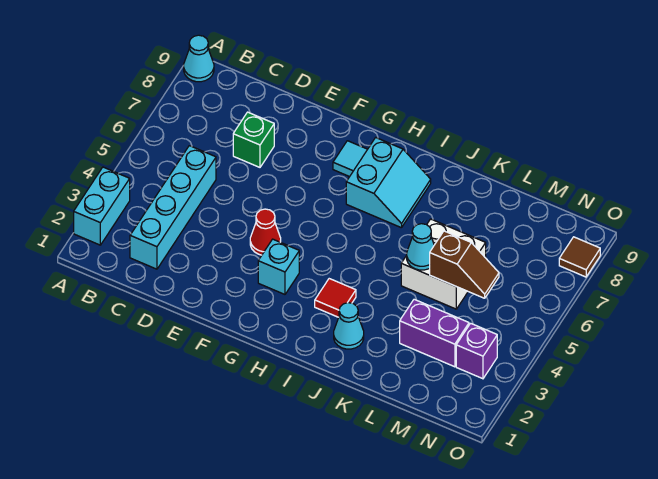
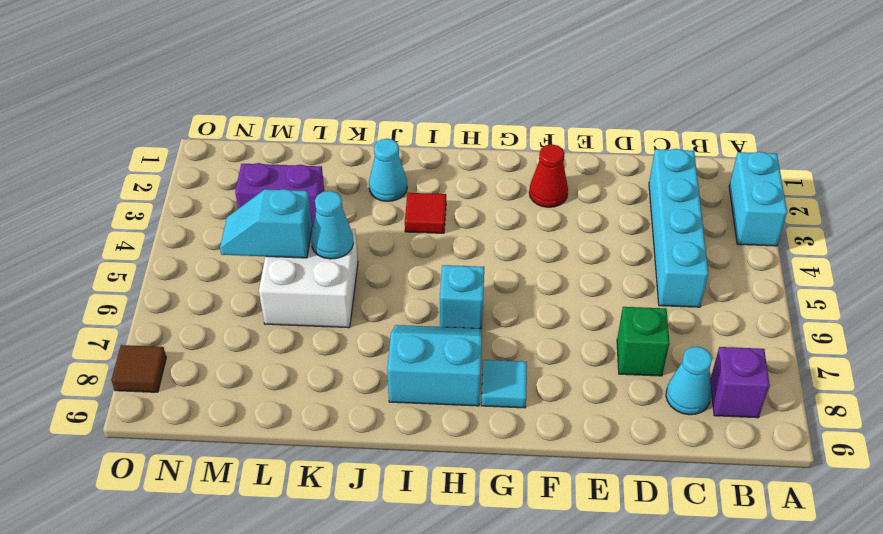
cyan 1x1 cone [184,35,214,82] -> cyan 1x1 cone moved to [666,346,712,415]
red 1x1 cone [250,209,281,255] -> red 1x1 cone moved to [529,144,568,207]
cyan 1x1 brick [258,239,299,294] -> cyan 1x1 brick moved to [440,265,484,329]
cyan 2x2 slope [346,138,431,228] -> cyan 2x2 slope turned to [387,325,482,406]
brown 1x2 slope [430,231,499,298] -> cyan 1x2 slope [220,189,312,258]
purple 1x1 brick [456,323,497,379] -> purple 1x1 brick moved to [710,347,770,418]

